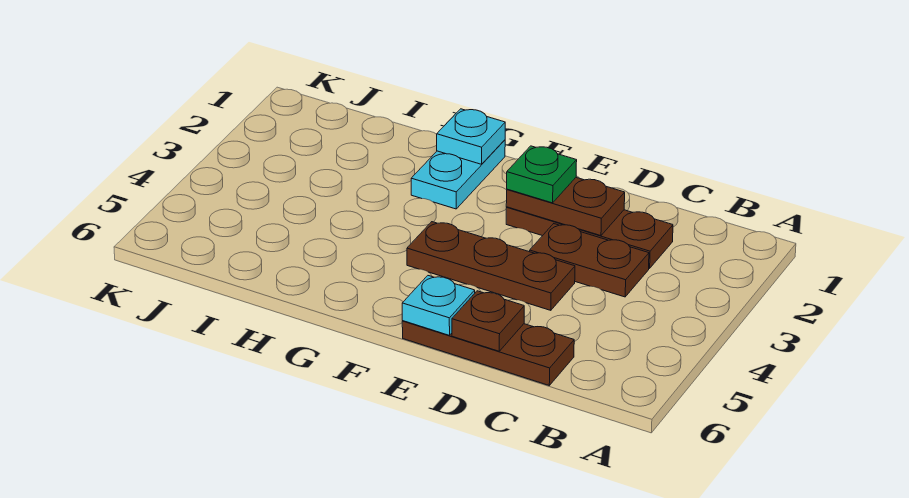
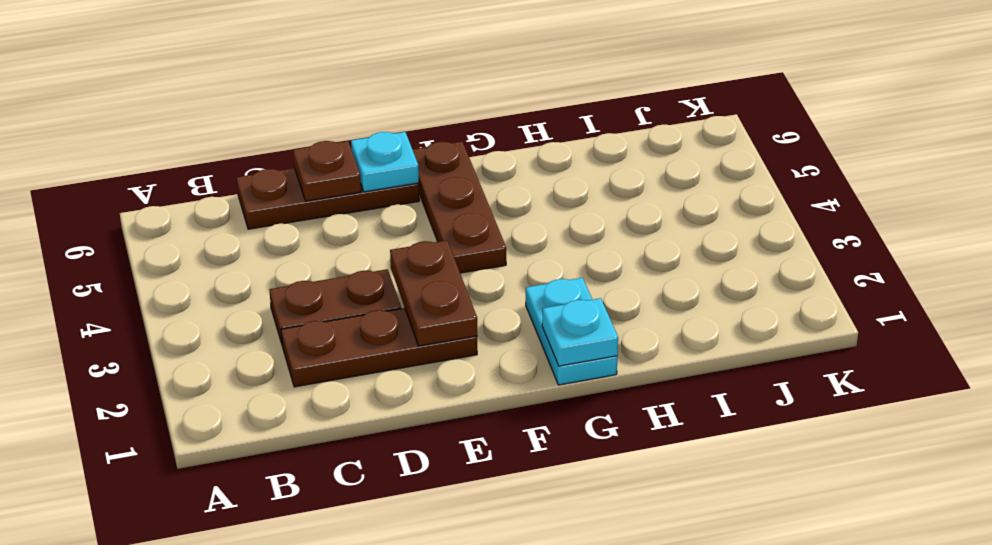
brown 1x2 plate [506,178,625,236] -> brown 1x2 plate turned to [390,240,477,346]
brown 1x3 plate [407,222,575,310] -> brown 1x3 plate turned to [413,142,506,273]
green 1x1 plate [507,146,577,203] -> none

